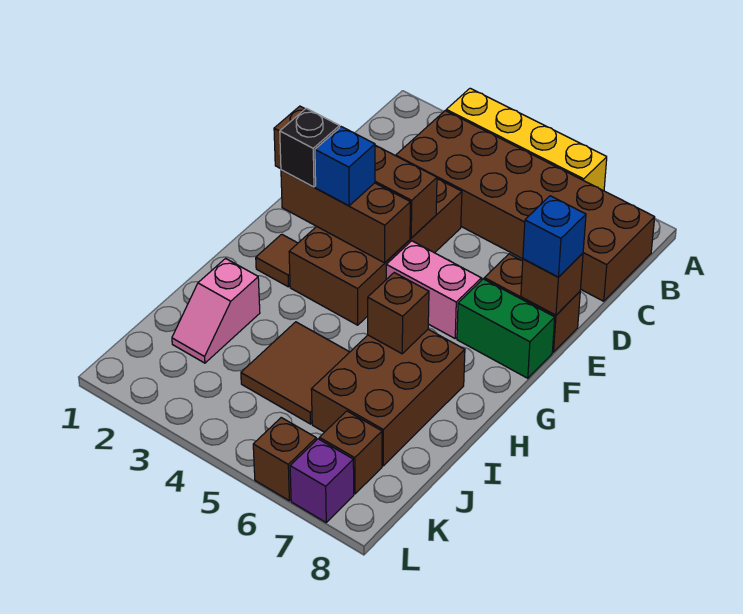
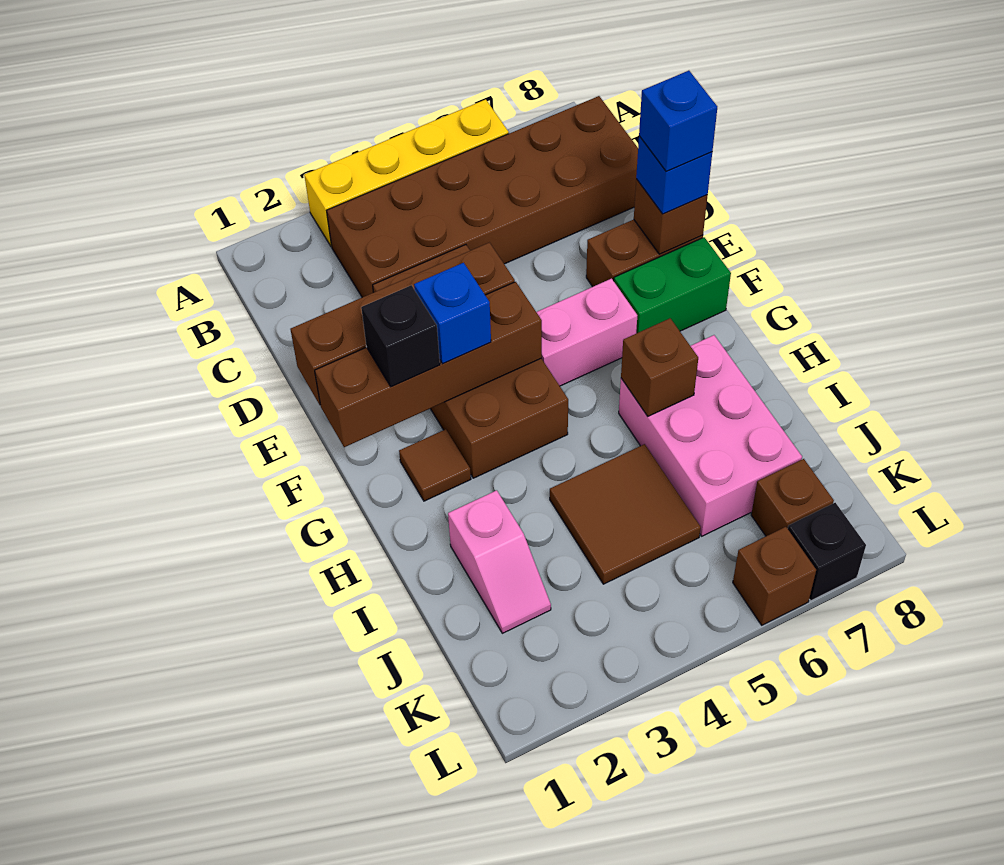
none -> blue 1x1 brick [639,71,717,172]
brown 1x3 brick [281,170,410,263] -> brown 1x4 brick [315,282,542,447]
brown 2x3 brick [311,329,465,466] -> pink 2x3 brick [619,335,802,536]
purple 1x1 brick [290,439,354,522] -> black 1x1 brick [788,503,866,601]

